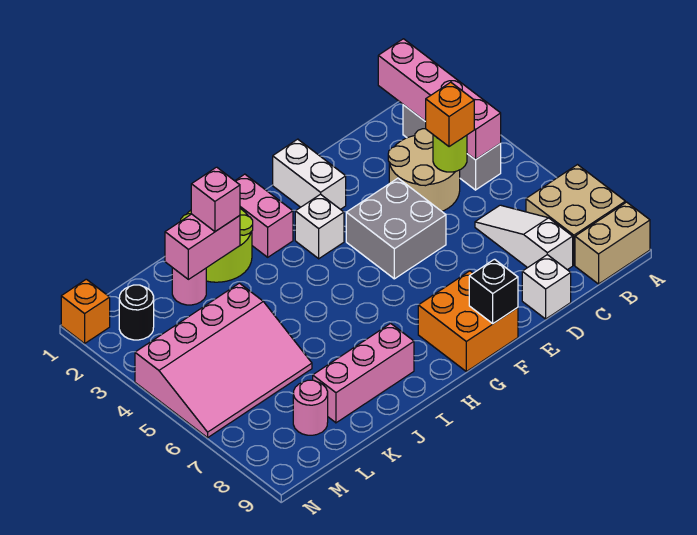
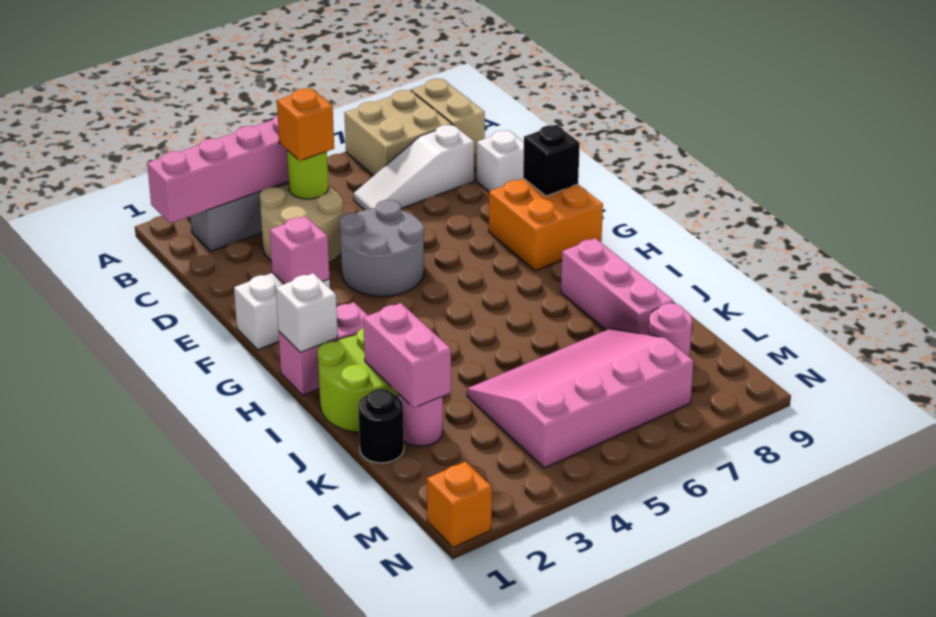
grey 2x2 brick [346,178,446,279] -> grey 2x2 round brick [339,200,424,296]
white 1x1 brick [295,194,344,259] -> white 1x1 brick moved to [276,273,338,352]
pink 1x1 brick [191,167,240,231] -> pink 1x1 brick moved to [270,216,329,284]
pink 3x4 slope [135,283,312,438] -> pink 3x4 slope turned to [467,328,693,468]
black 1x1 round brick [119,285,154,340] -> black 1x1 round brick moved to [358,389,404,463]

